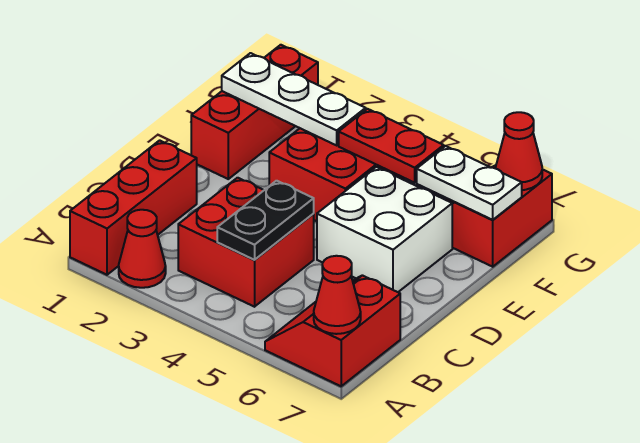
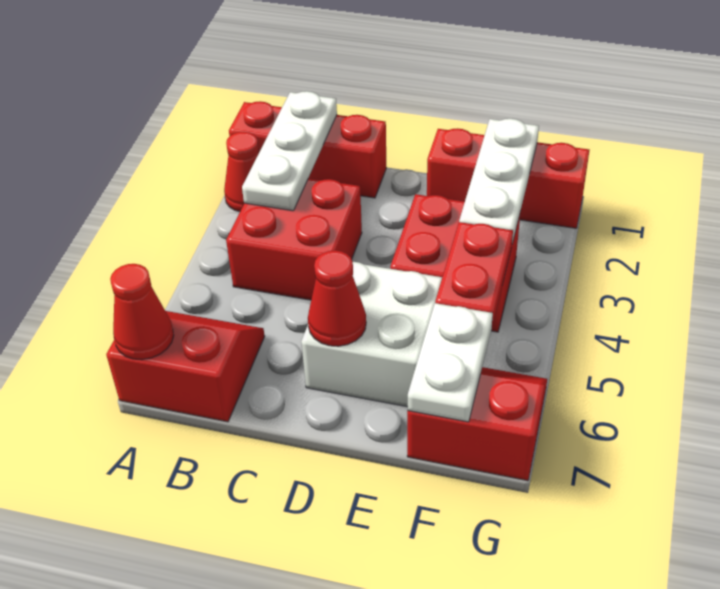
none -> white 1x3 plate [242,91,337,211]
black 1x2 plate [217,181,314,260] -> none
red 1x1 cone [496,112,542,190] -> red 1x1 cone moved to [308,250,366,346]

